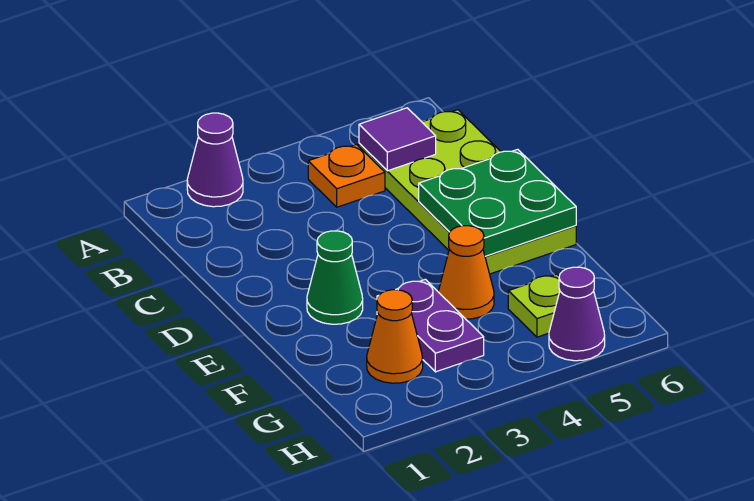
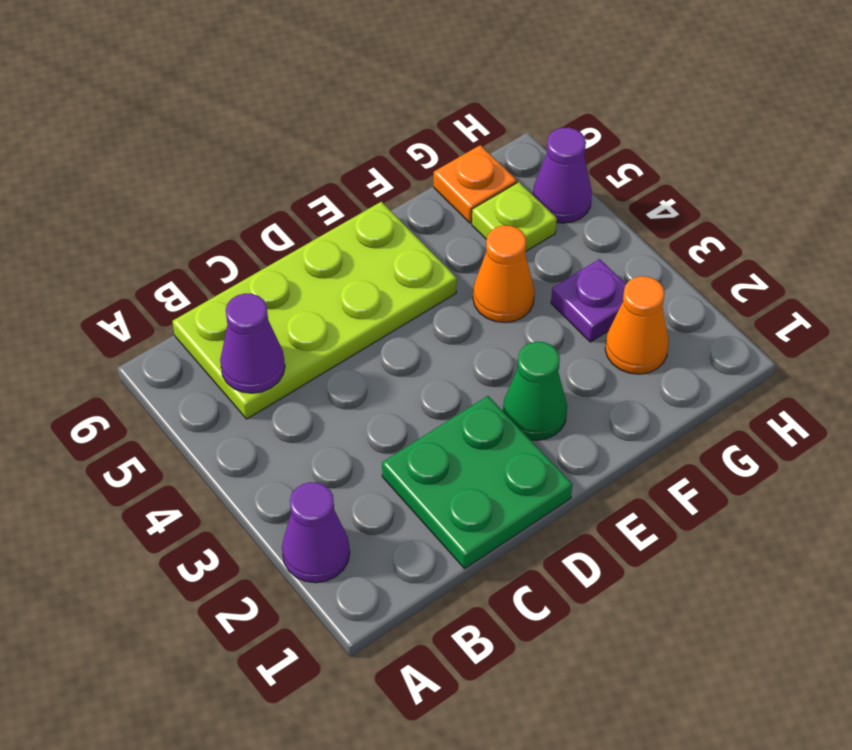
orange 1x1 plate [308,144,385,207] -> orange 1x1 plate moved to [434,145,517,223]
purple 1x1 tile [359,108,436,171] -> purple 1x1 cone [220,293,285,393]
green 2x2 plate [419,149,576,256] -> green 2x2 plate moved to [382,396,572,569]
purple 1x2 plate [377,279,484,372] -> purple 1x1 plate [551,259,626,342]

